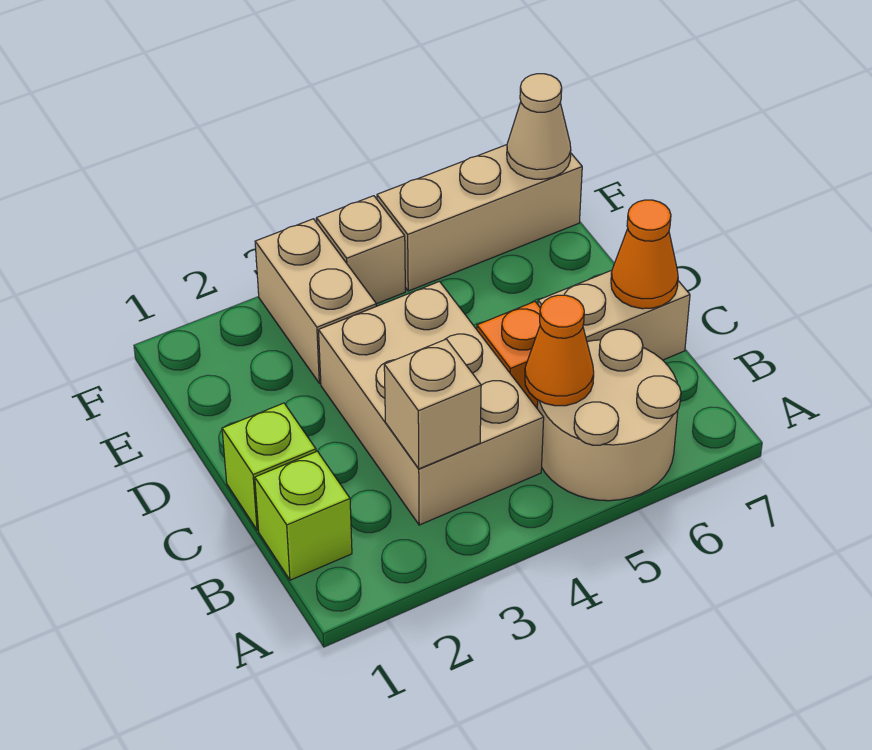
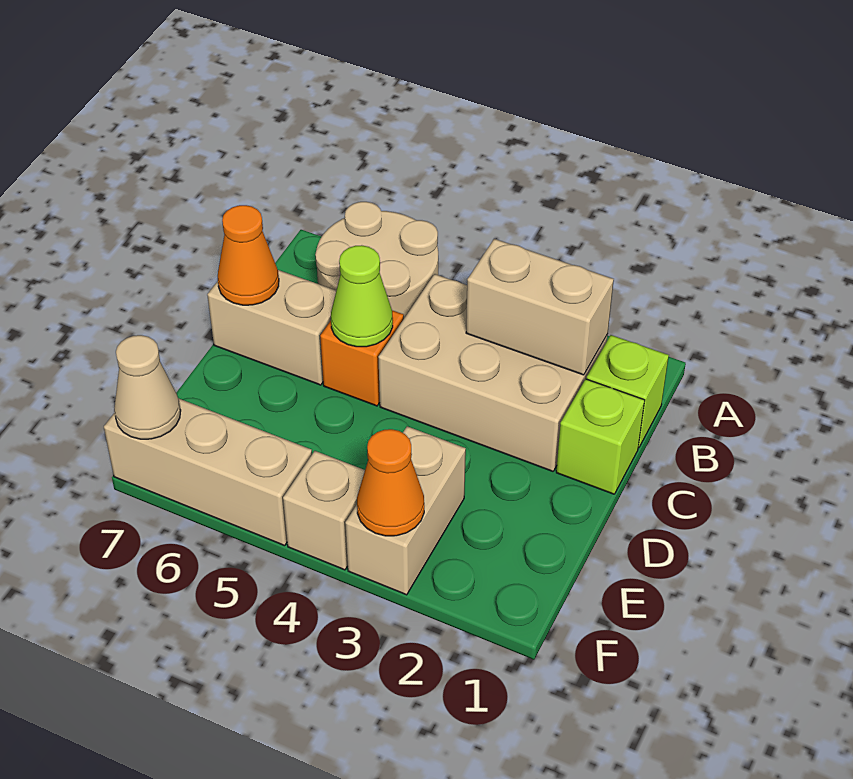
tan 2x3 brick [319,282,544,525] -> tan 2x3 brick turned to [378,274,608,471]
tan 1x1 brick [384,339,481,469] -> tan 1x2 brick [466,239,614,375]
orange 1x1 cone [525,295,594,406] -> orange 1x1 cone moved to [357,429,424,536]
none -> lime 1x1 cone [331,245,393,347]

